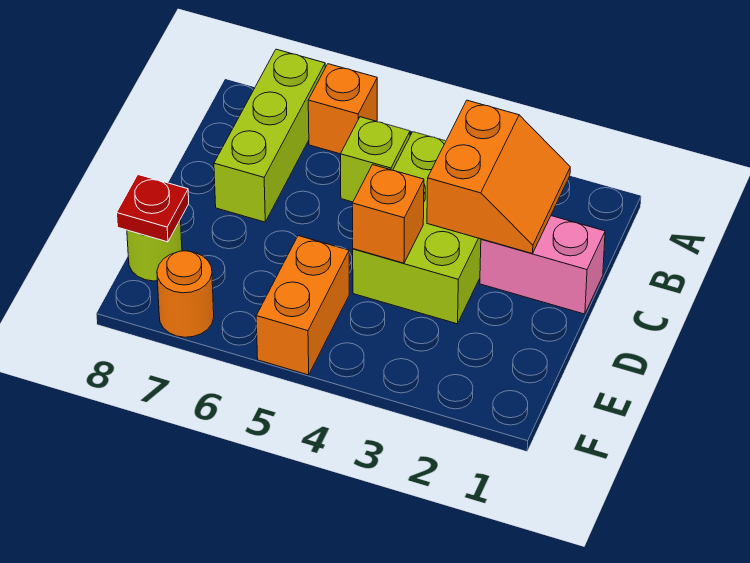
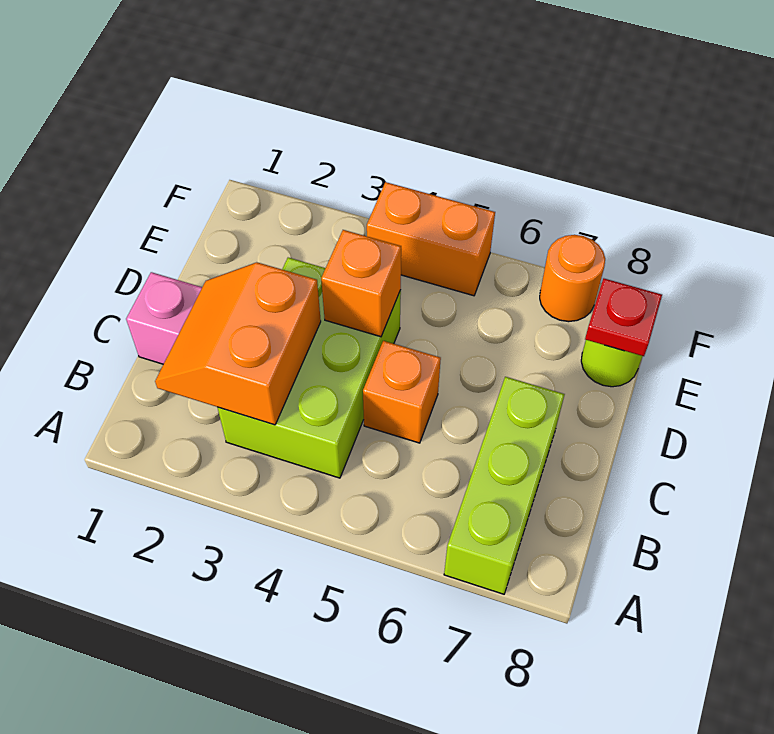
orange 1x1 brick [308,64,377,154] -> orange 1x1 brick moved to [363,341,441,443]
lime 1x1 brick [341,117,410,202] -> none
orange 1x2 brick [256,236,349,375] -> orange 1x2 brick turned to [367,182,495,296]

